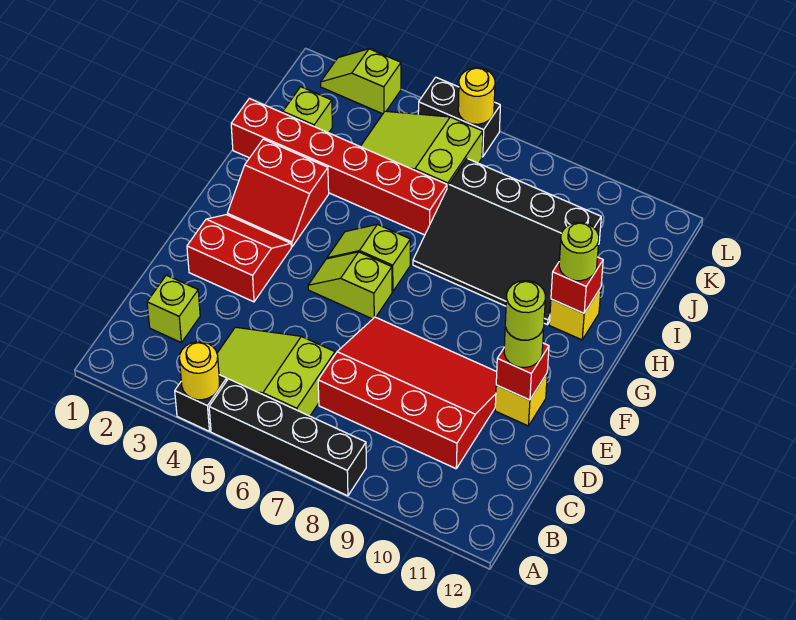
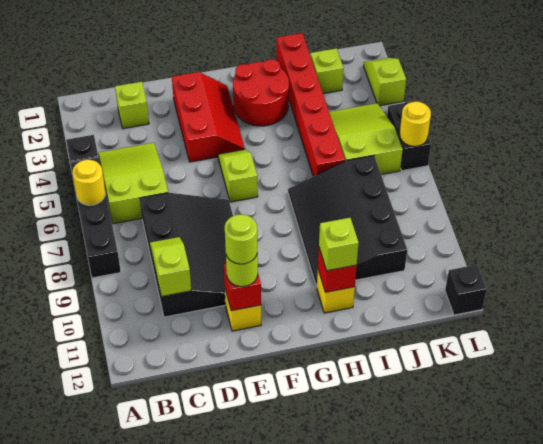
yellow 1x1 round brick [179,342,220,400] -> yellow 1x1 round brick moved to [72,160,105,205]
red 3x4 slope [318,317,497,469] -> black 3x4 slope [140,193,233,317]
red 2x2 slope [187,215,291,302] -> red 2x3 slope [172,72,245,162]
red 2x2 slope [227,139,329,247] -> red 2x2 round brick [233,60,289,126]
lime 1x2 slope [327,224,410,292] -> lime 1x2 slope moved to [150,237,191,296]
lime 1x1 round brick [559,223,599,281] -> lime 1x1 brick [319,218,359,271]
none -> black 1x1 brick [445,265,487,315]

